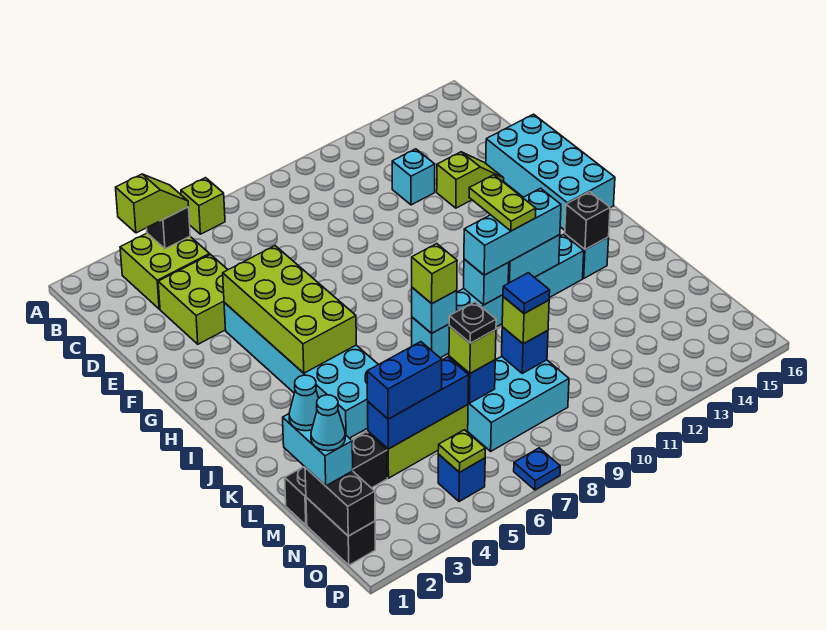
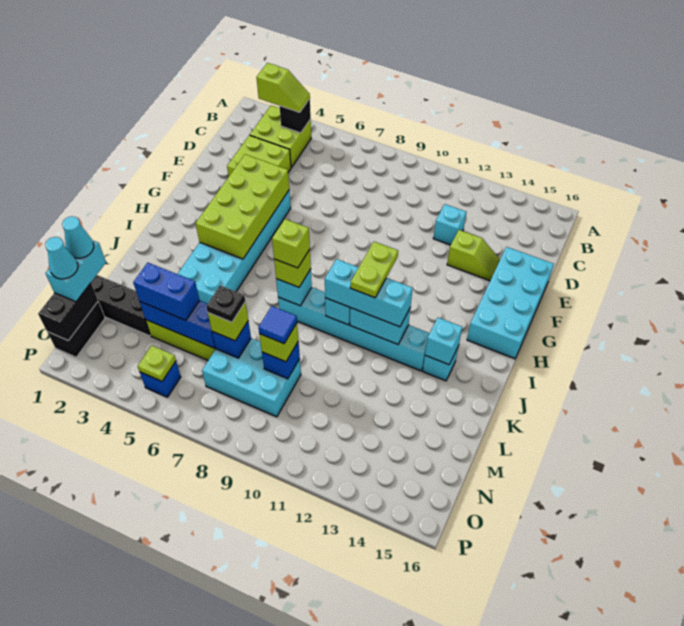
lime 1x1 brick [181,178,225,234] -> lime 1x1 brick moved to [272,219,310,268]
black 1x1 brick [565,192,610,249] -> cyan 1x1 brick [425,318,462,365]
blue 1x1 plate [514,448,560,490] -> none

